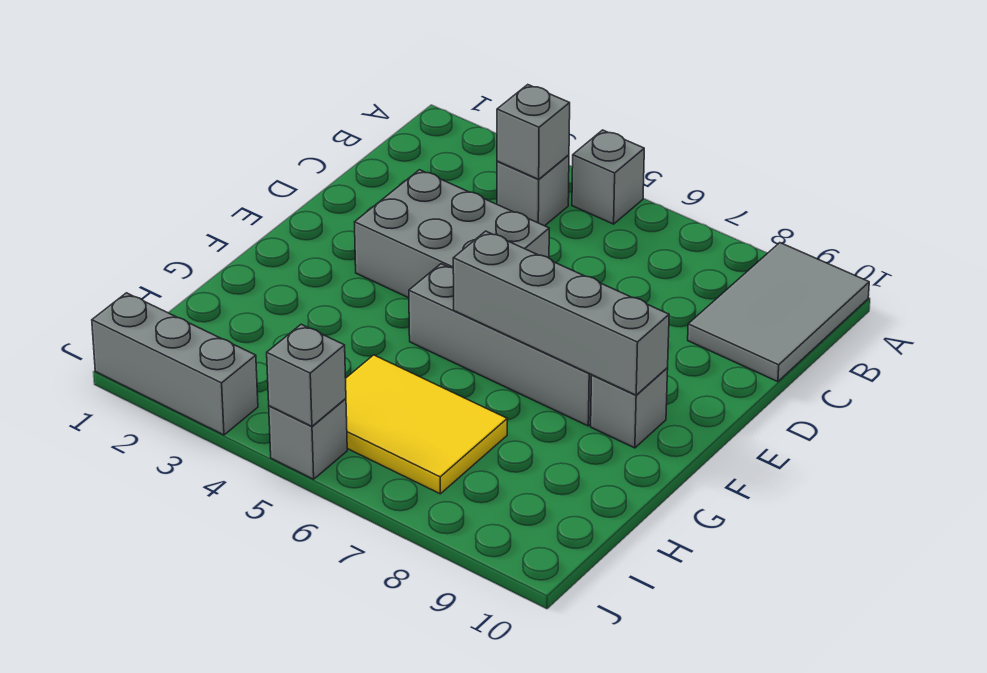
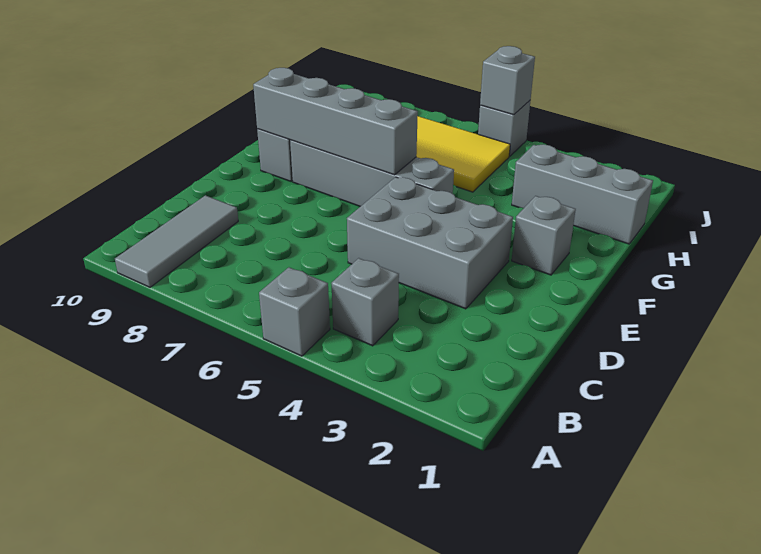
grey 2x3 tile [688,243,869,382] -> grey 1x3 tile [115,195,238,287]
grey 1x1 brick [497,85,570,179] -> grey 1x1 brick moved to [512,196,576,275]
grey 1x3 brick [92,293,258,435] -> grey 1x3 brick moved to [512,144,653,244]

